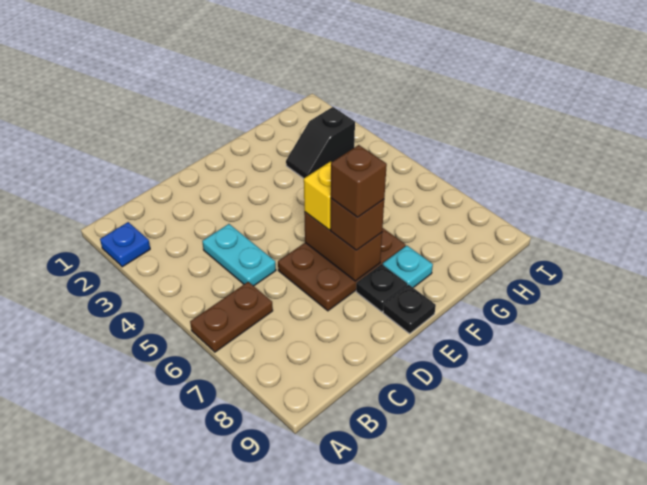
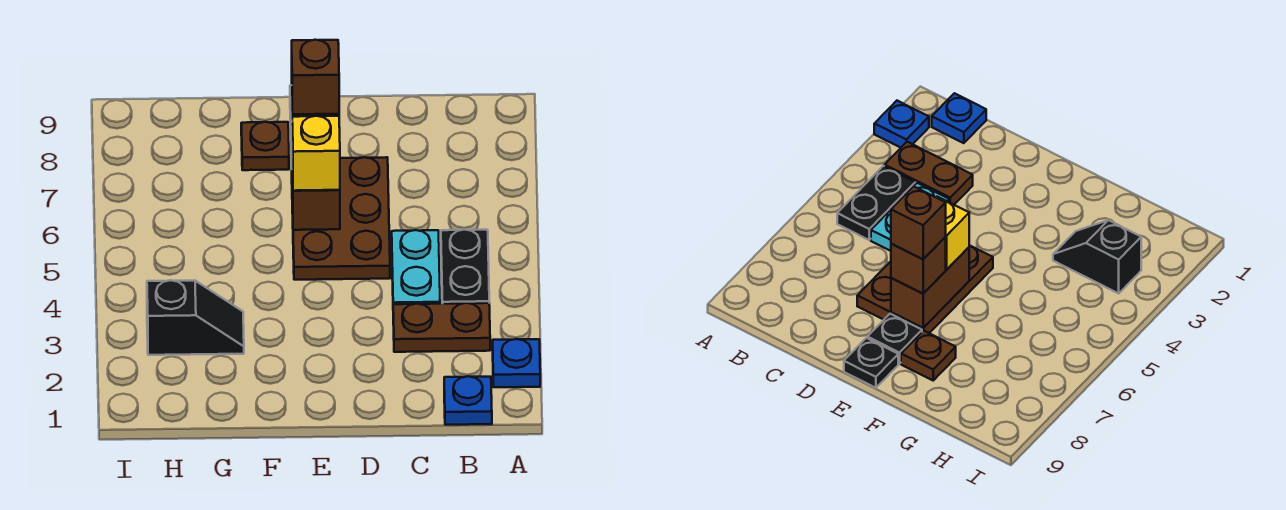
brown 1x2 plate [190,282,273,352] -> brown 1x2 plate moved to [393,303,490,352]
none -> blue 1x1 plate [444,376,492,425]
none -> black 1x2 plate [441,230,489,304]
brown 2x3 plate [278,228,406,311] -> brown 2x3 plate turned to [292,157,390,280]
cyan 1x1 plate [383,246,433,288] -> brown 1x1 plate [241,122,289,170]

